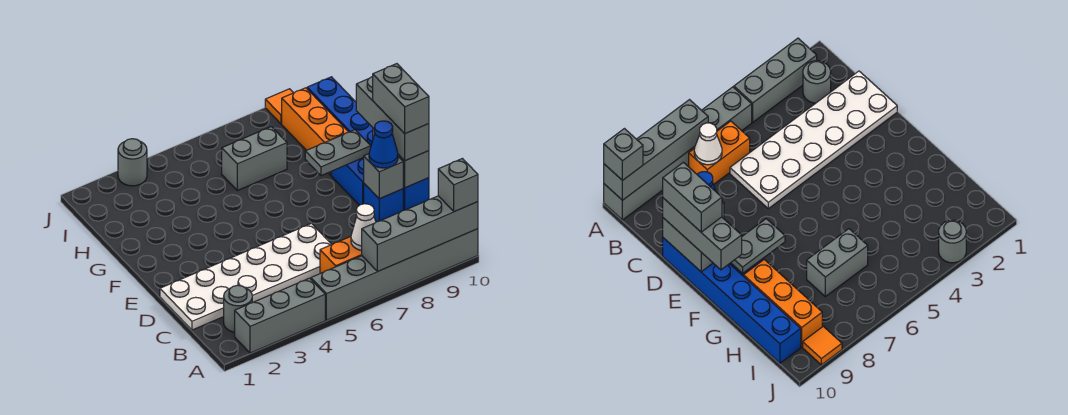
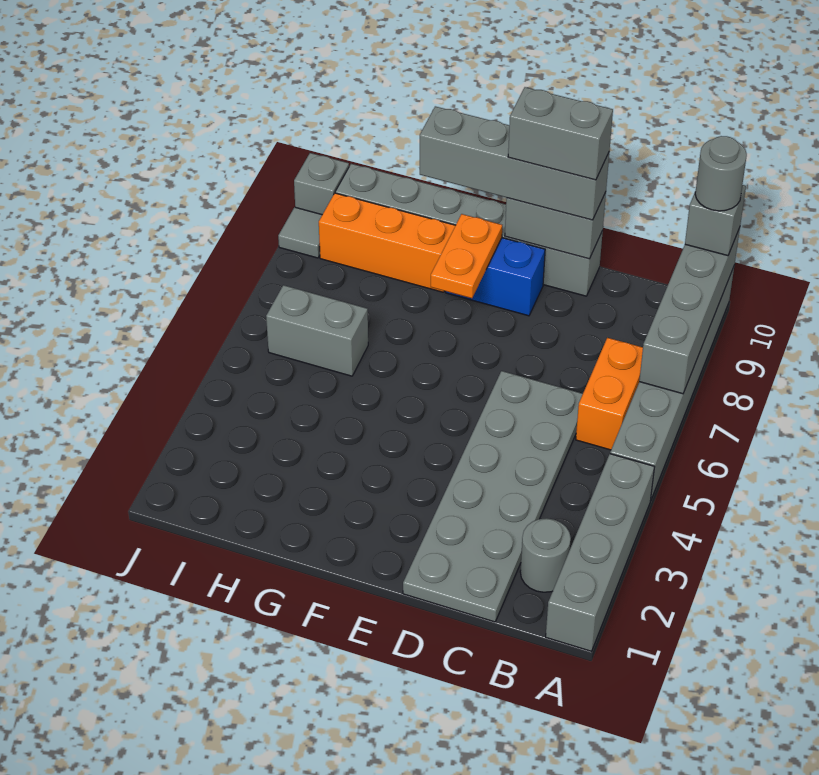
grey 1x3 brick [235,278,325,353] -> grey 1x4 brick [546,454,654,651]
white 1x1 cone [351,204,376,251] -> none
white 2x6 plate [160,223,332,330] -> grey 2x6 plate [403,371,583,622]
blue 1x1 brick [364,184,403,222] -> none
grey 1x1 brick [364,154,403,199] -> grey 1x1 brick moved to [294,153,349,215]
blue 1x1 cone [369,121,398,168] -> none
blue 1x6 brick [307,77,429,210] -> grey 1x6 brick [335,164,603,296]
grey 1x3 brick [356,77,429,161] -> grey 1x4 brick [420,106,609,220]
grey 1x2 plate [305,130,371,176] -> orange 1x2 plate [431,214,502,298]
grey 1x2 brick [222,127,287,191] -> grey 1x2 brick turned to [266,285,368,376]
grey 1x1 round brick [118,139,147,186] -> grey 1x1 round brick moved to [695,136,747,211]
orange 1x1 tile [265,89,293,124] -> grey 1x1 tile [278,207,322,258]

